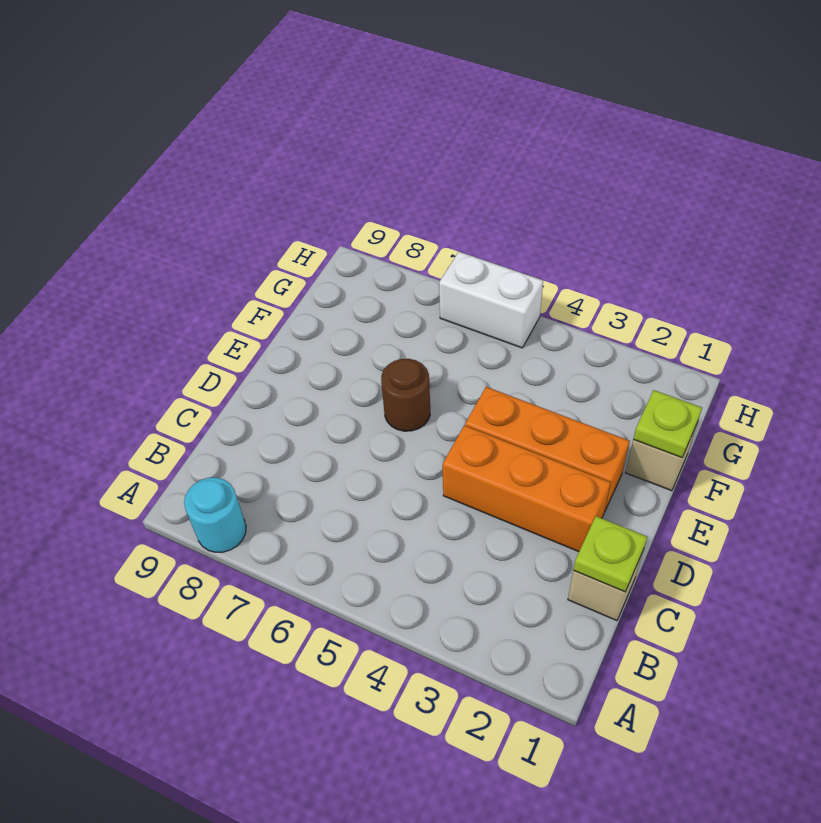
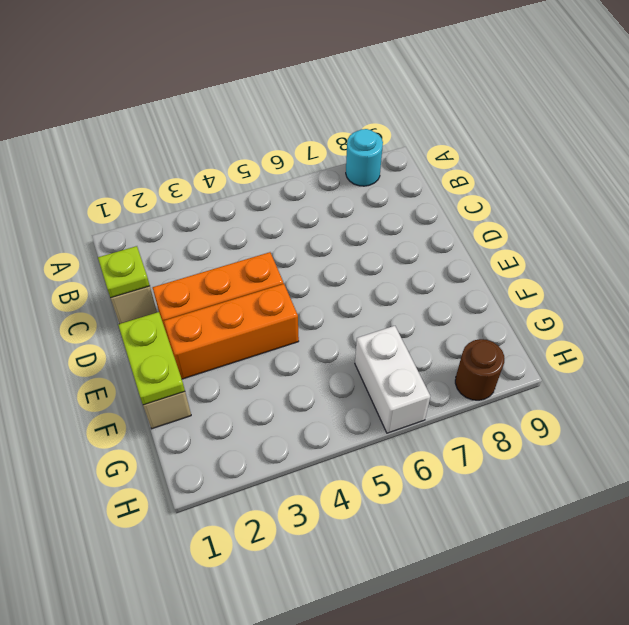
brown 1x1 round brick [381,359,430,431] -> brown 1x1 round brick moved to [455,339,504,400]
lime 1x1 plate [633,390,702,458] -> lime 1x2 plate [118,312,185,405]
white 1x2 brick [439,252,543,348] -> white 1x2 brick turned to [355,326,430,433]

